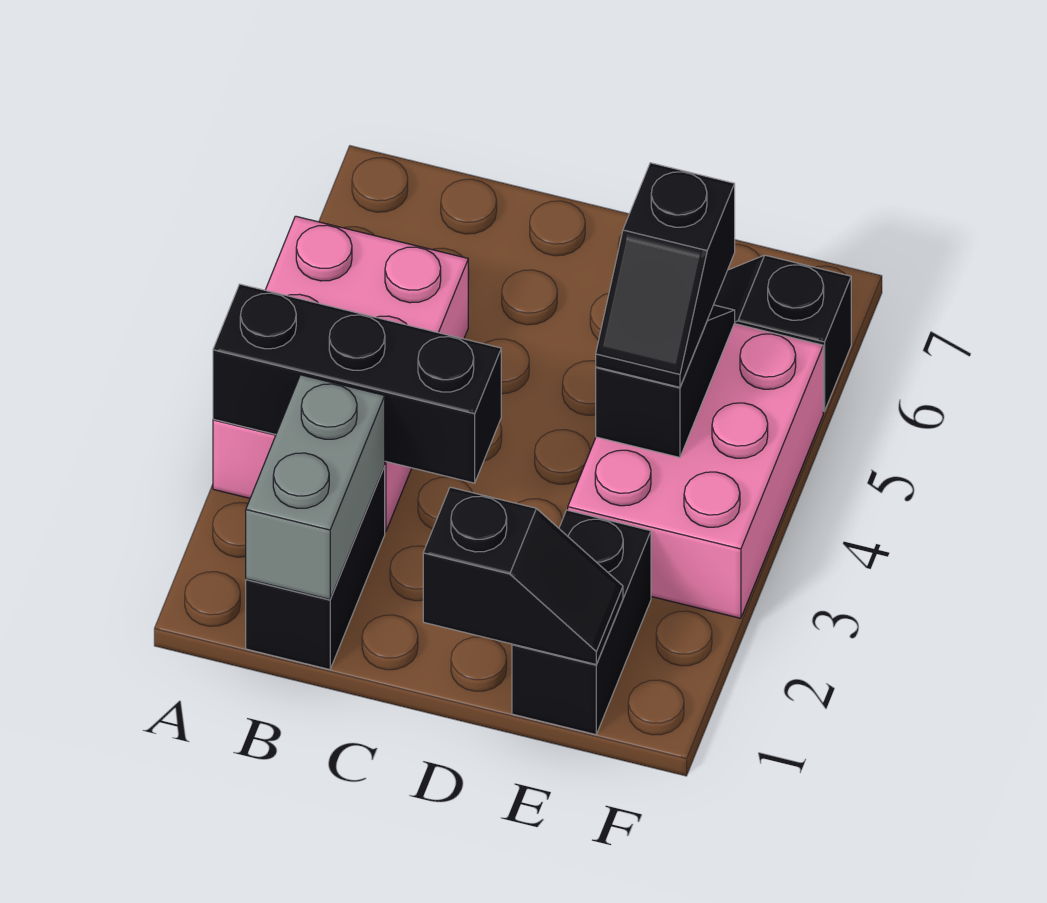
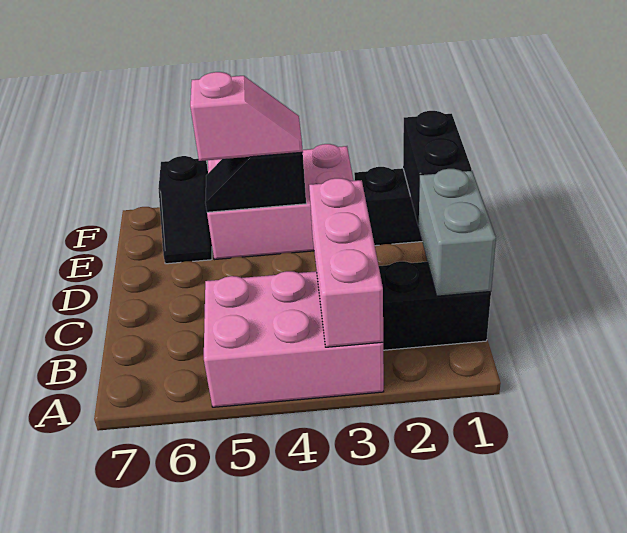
black 1x3 brick [213,284,501,483] -> pink 1x3 brick [309,178,383,347]
grey 1x2 brick [246,375,385,599] -> grey 1x2 brick turned to [419,169,496,296]
black 1x2 slope [423,487,623,664] -> black 1x2 brick [403,111,472,226]
black 1x2 slope [596,163,735,387] -> pink 1x2 slope [190,72,303,161]

